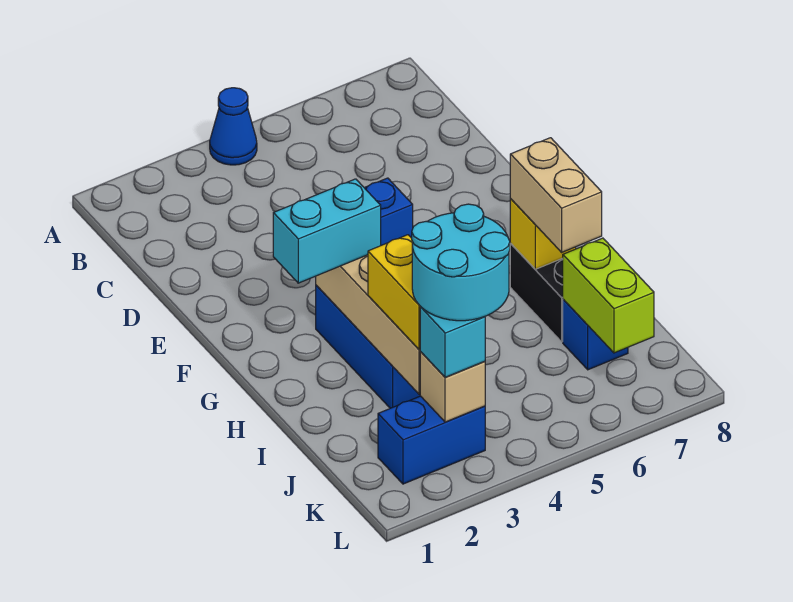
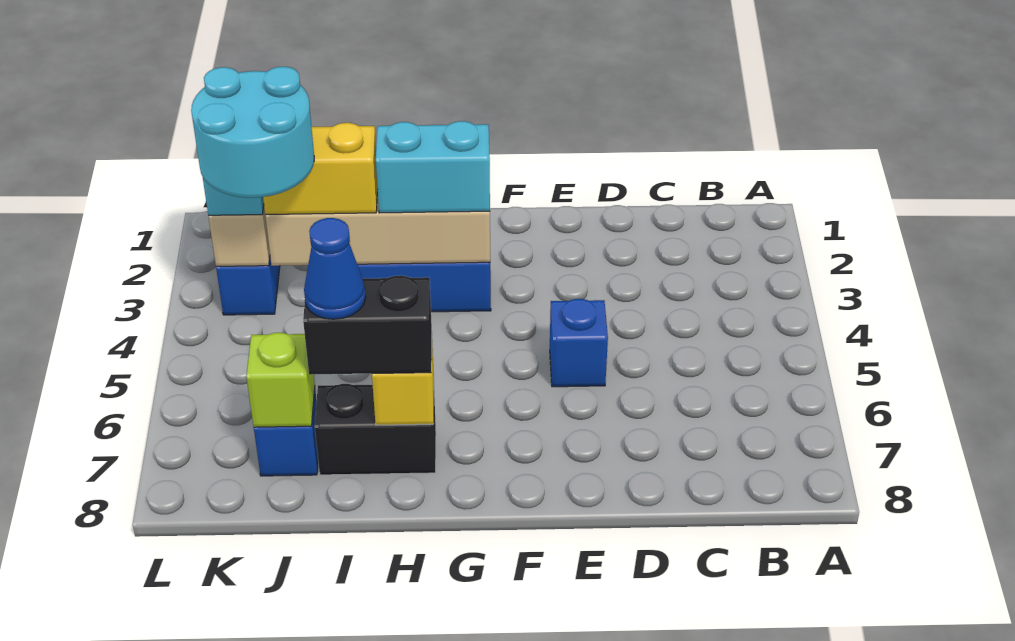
blue 1x1 cone [210,88,257,165] -> blue 1x1 cone moved to [304,218,366,319]
cyan 1x2 brick [273,179,381,283] -> cyan 1x2 brick turned to [376,121,490,213]
tan 1x2 brick [510,138,602,252] -> black 1x2 brick [303,275,432,375]
lime 1x2 brick [563,238,654,353] -> lime 1x1 brick [246,333,315,427]

